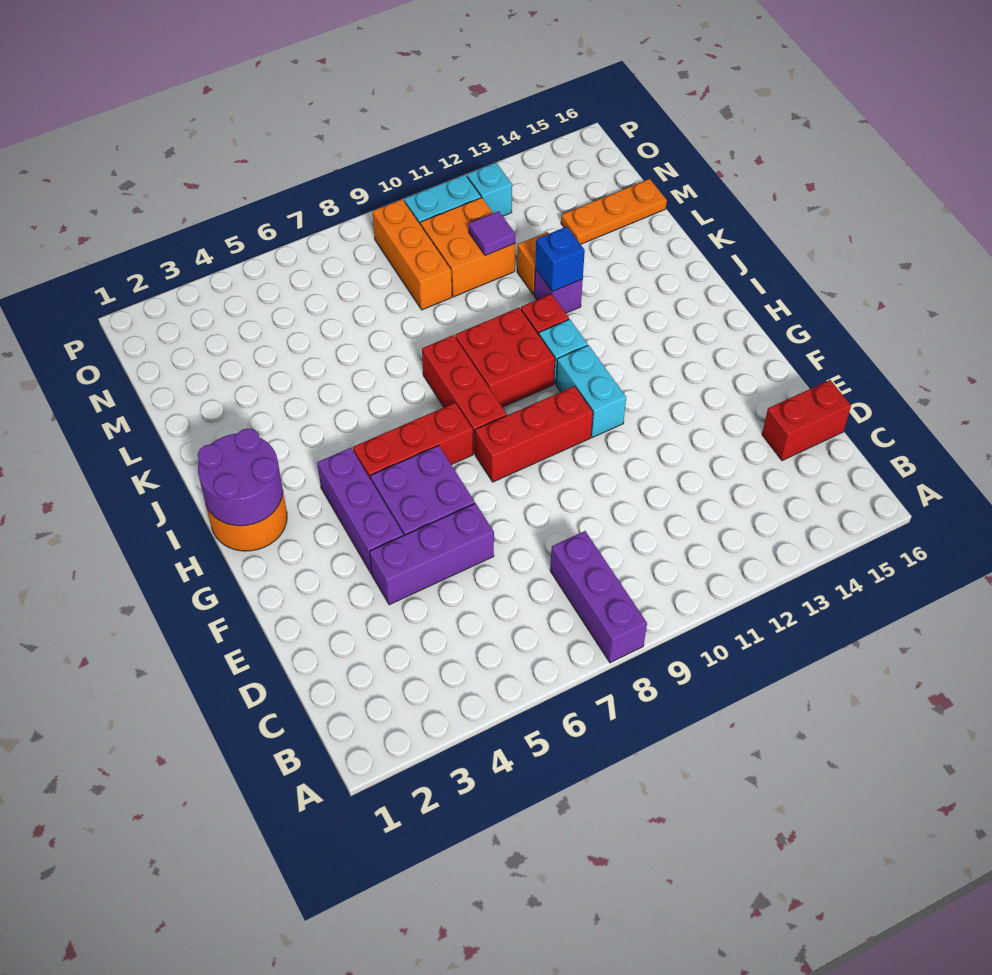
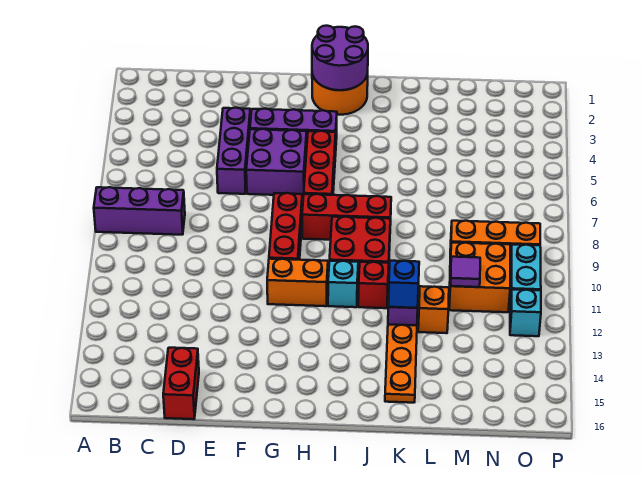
cyan 1x2 brick [556,345,626,437] -> orange 1x2 brick [267,259,328,306]
orange 1x3 plate [561,179,667,244] -> orange 1x3 plate moved to [385,325,417,403]

